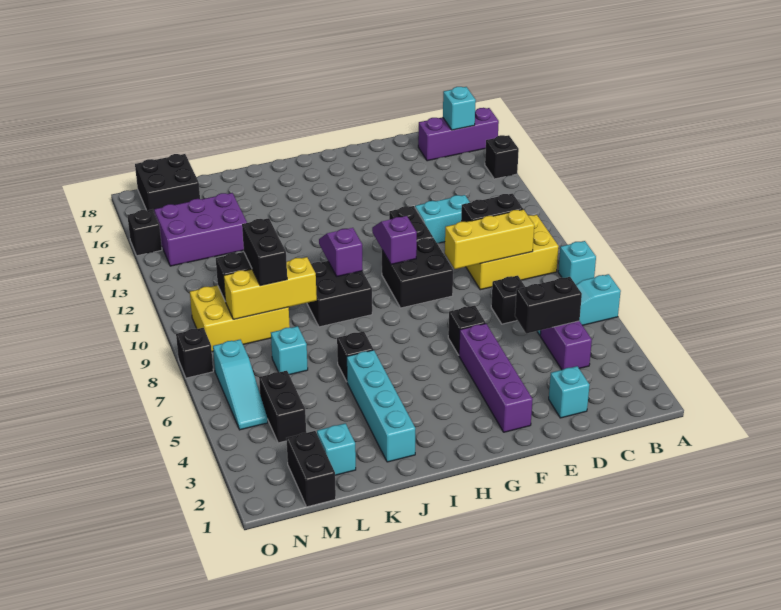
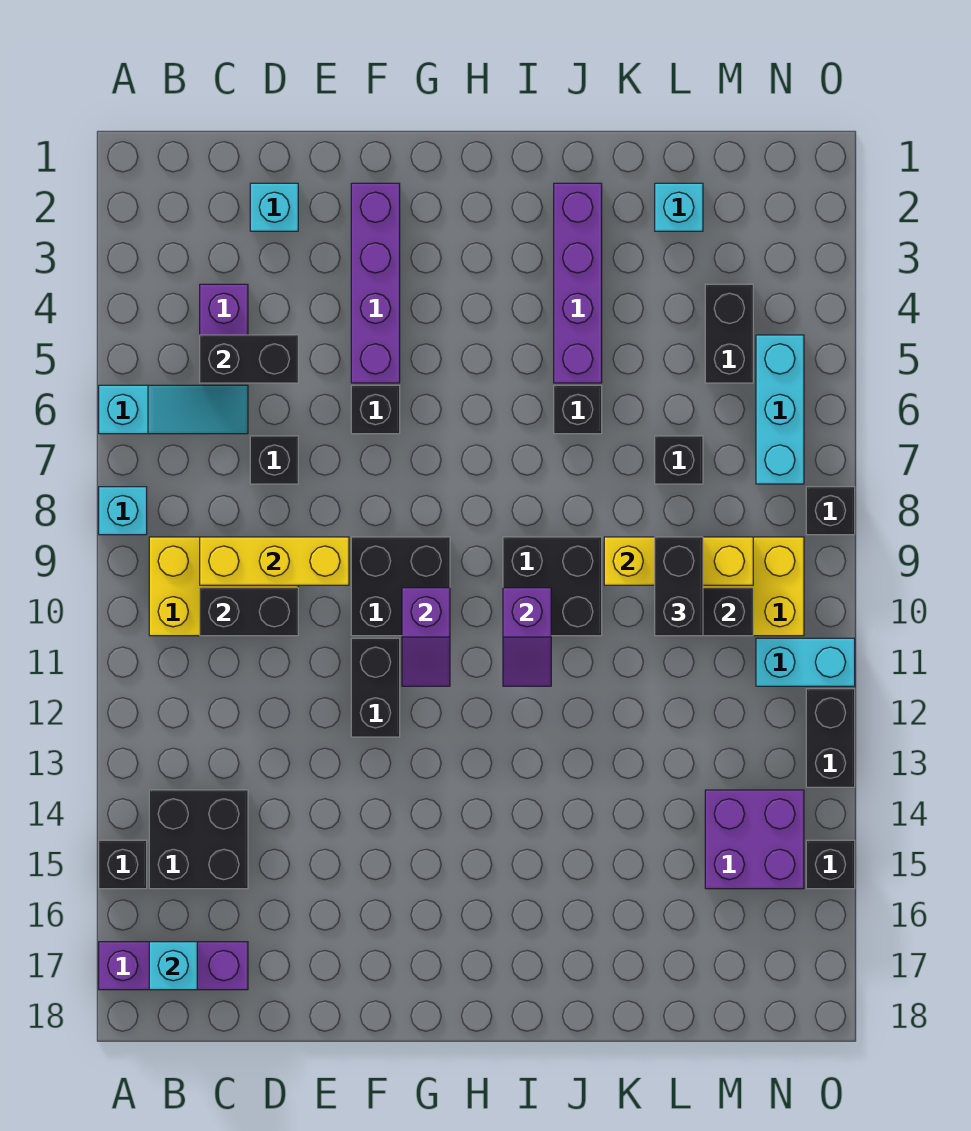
cyan 1x2 brick [415,195,470,243] -> cyan 1x2 brick moved to [756,638,855,686]
cyan 1x4 brick [347,350,415,462] -> purple 1x4 brick [554,183,602,383]
cyan 1x1 brick [271,326,308,375] -> black 1x1 brick [655,436,703,484]
purple 2x3 brick [154,193,247,266] -> purple 2x2 brick [705,790,804,889]
black 1x2 brick [286,431,336,507] -> black 1x2 brick moved to [806,689,855,787]
black 2x2 brick [135,154,200,213] -> black 2x2 brick moved to [149,790,248,889]
cyan 1x3 slope [213,340,268,430] -> cyan 1x3 brick [756,335,804,484]

